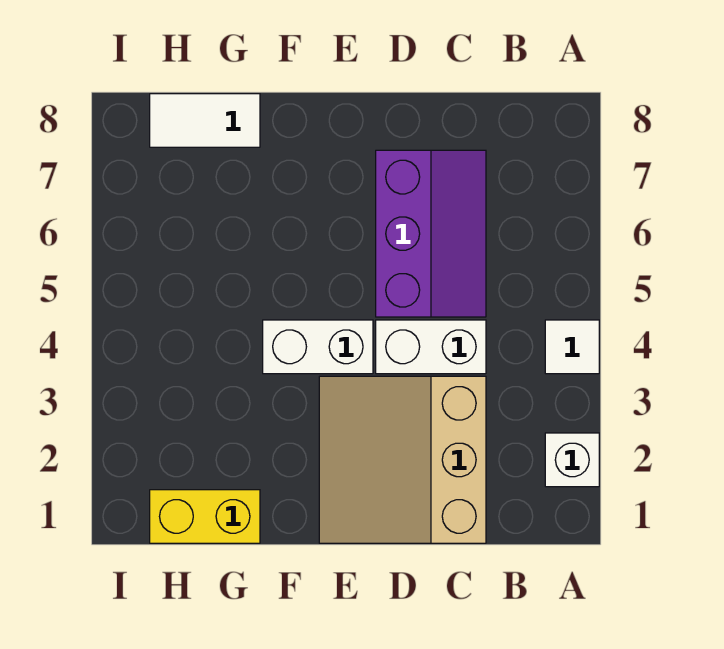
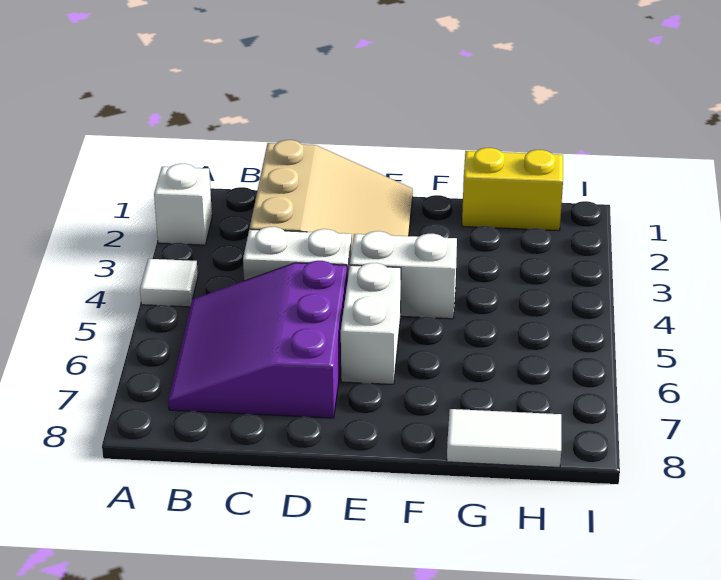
purple 2x3 slope [376,150,486,317] -> purple 3x3 slope [168,261,347,418]
none -> white 1x2 brick [341,263,401,384]

